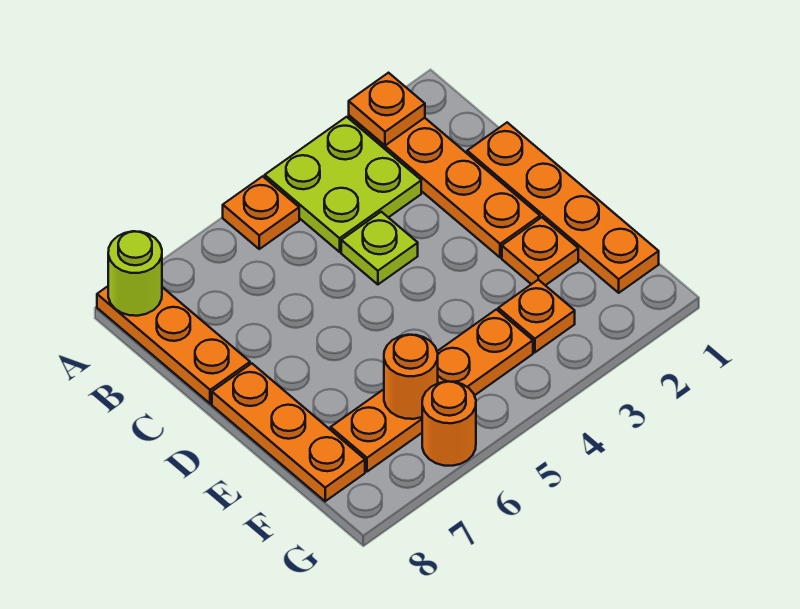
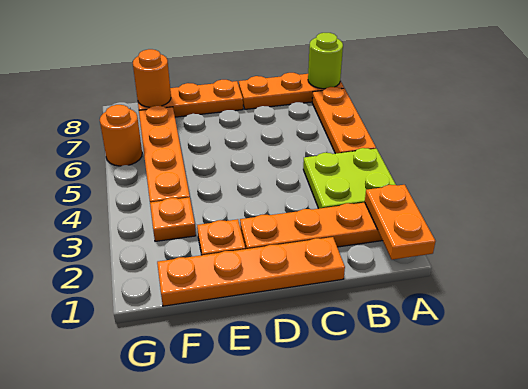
orange 1x1 plate [349,73,425,146] -> orange 1x2 plate [365,185,436,260]
orange 1x1 plate [223,176,299,249] -> orange 1x3 plate [312,87,376,154]
lime 1x1 plate [341,212,418,284] -> none
orange 1x1 round brick [384,335,438,419] -> orange 1x1 round brick moved to [133,49,171,107]

